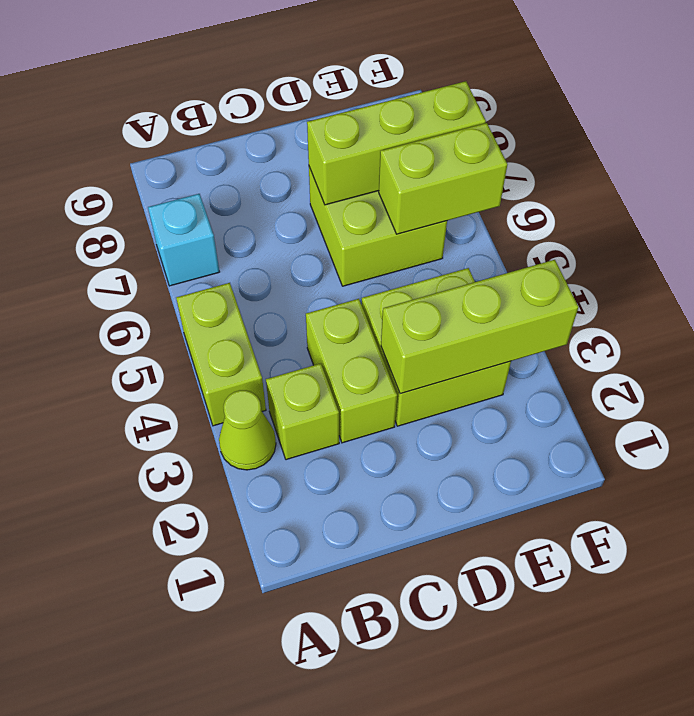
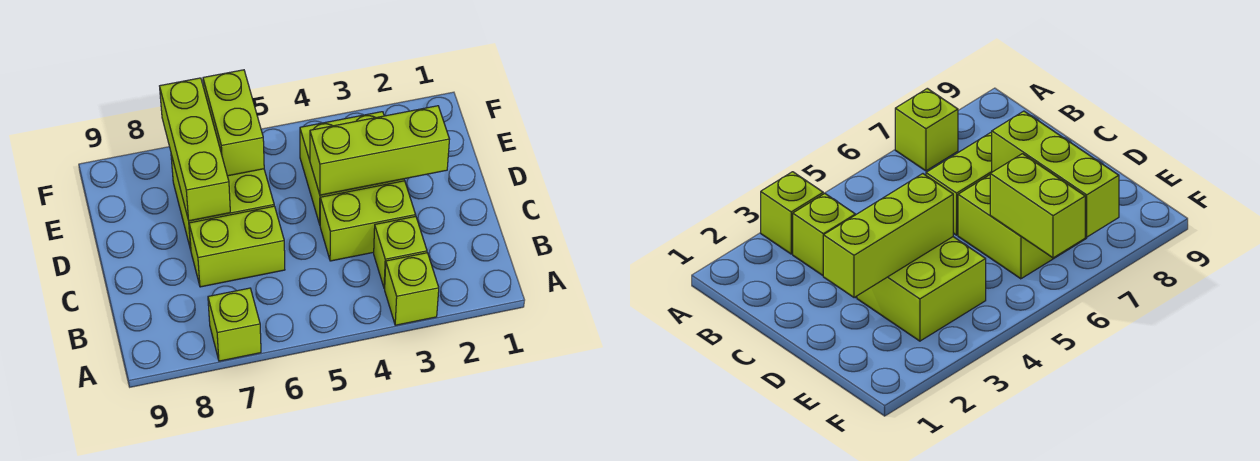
lime 1x1 cone [219,390,276,470] -> lime 1x1 brick [385,253,439,325]
lime 1x2 brick [176,283,266,426] -> lime 1x2 brick moved to [189,206,285,287]
cyan 1x1 brick [148,194,219,286] -> lime 1x1 brick [208,288,261,361]
lime 1x3 brick [381,260,578,394] -> lime 1x3 brick turned to [310,106,450,195]

